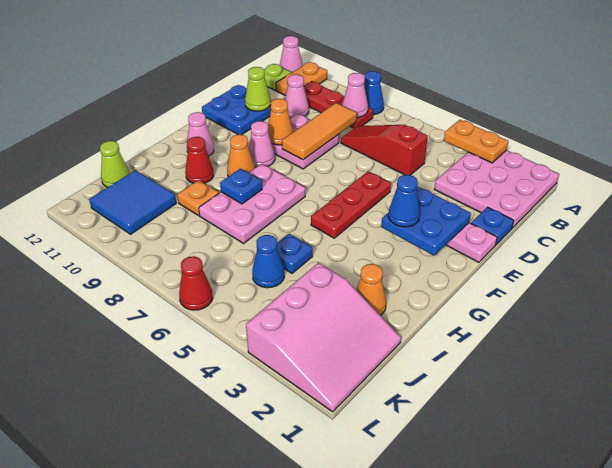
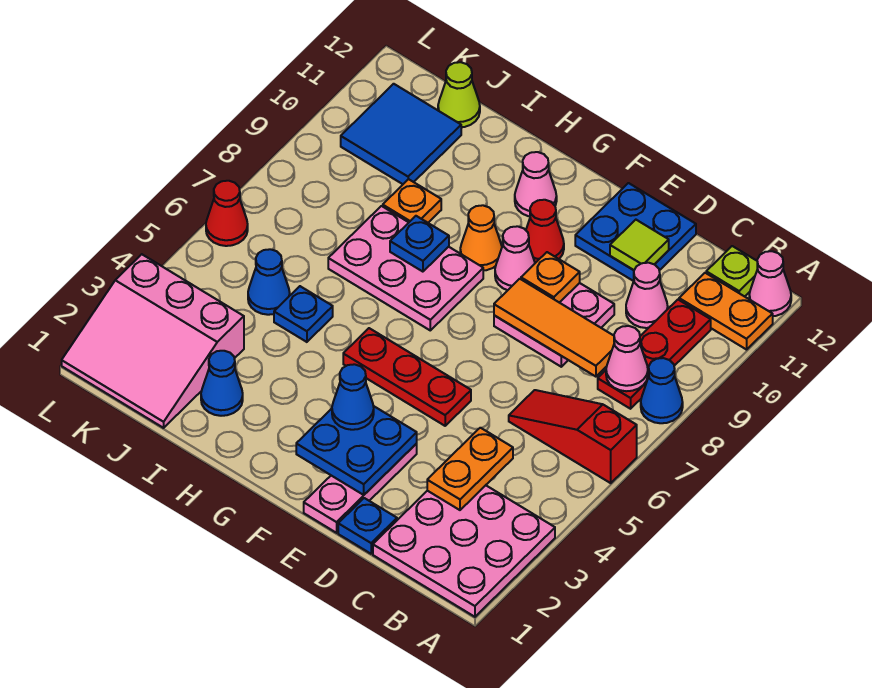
orange 1x2 plate [444,120,508,163] -> orange 1x2 plate moved to [427,428,513,510]
red 1x3 slope [341,125,428,175] -> red 1x3 slope turned to [509,390,637,483]
lime 1x1 cone [245,67,271,111] -> lime 1x1 tile [610,220,669,270]
orange 1x1 cone [268,99,293,145] -> orange 1x1 plate [521,252,580,303]
red 1x1 cone [185,137,214,183] -> red 1x1 cone moved to [526,200,564,263]
orange 1x1 cone [356,264,386,315] -> blue 1x1 cone [201,351,243,416]

